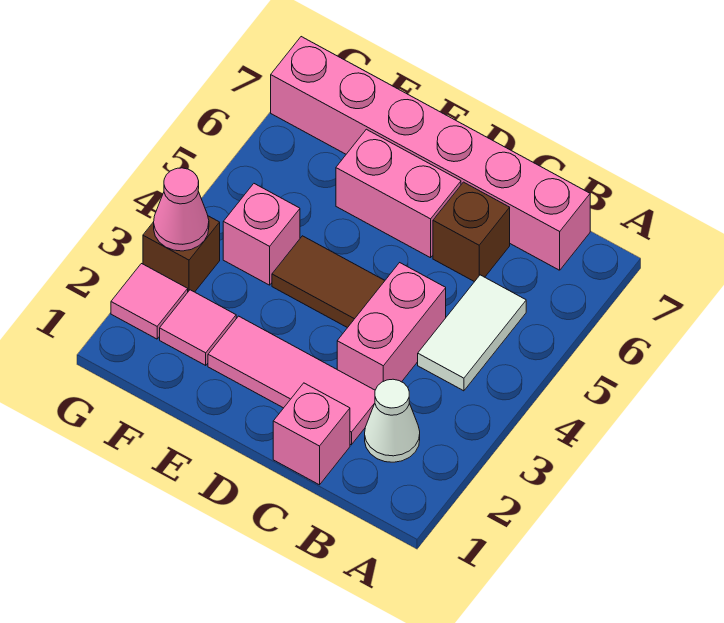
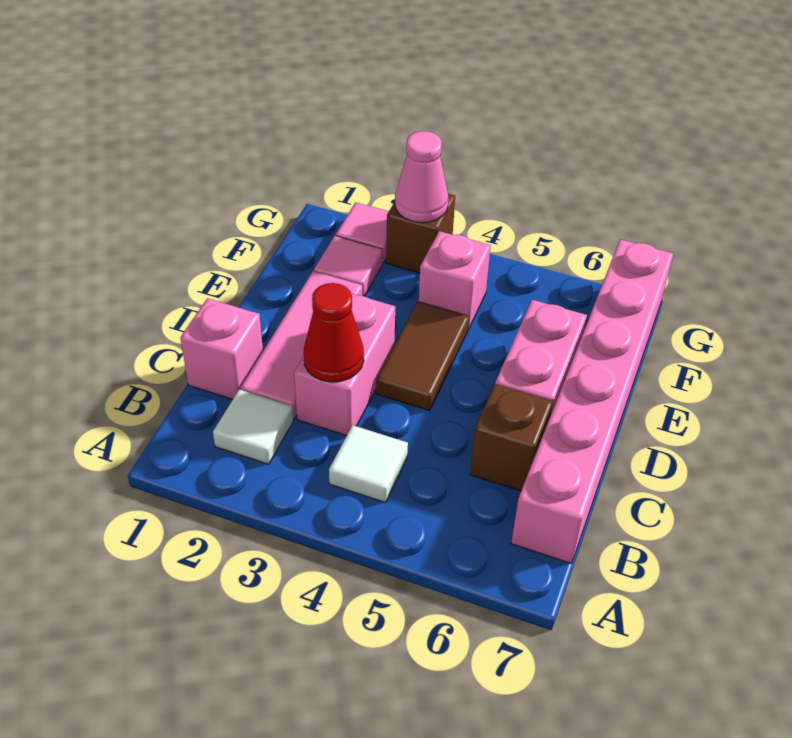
white 1x1 cone [365,379,420,462] -> white 1x1 tile [213,390,293,464]
white 1x2 tile [418,275,526,391] -> white 1x1 tile [329,425,408,503]
pink 1x2 brick [337,263,446,390] -> pink 1x2 brick turned to [294,293,395,436]
none -> red 1x1 cone [303,283,364,382]

